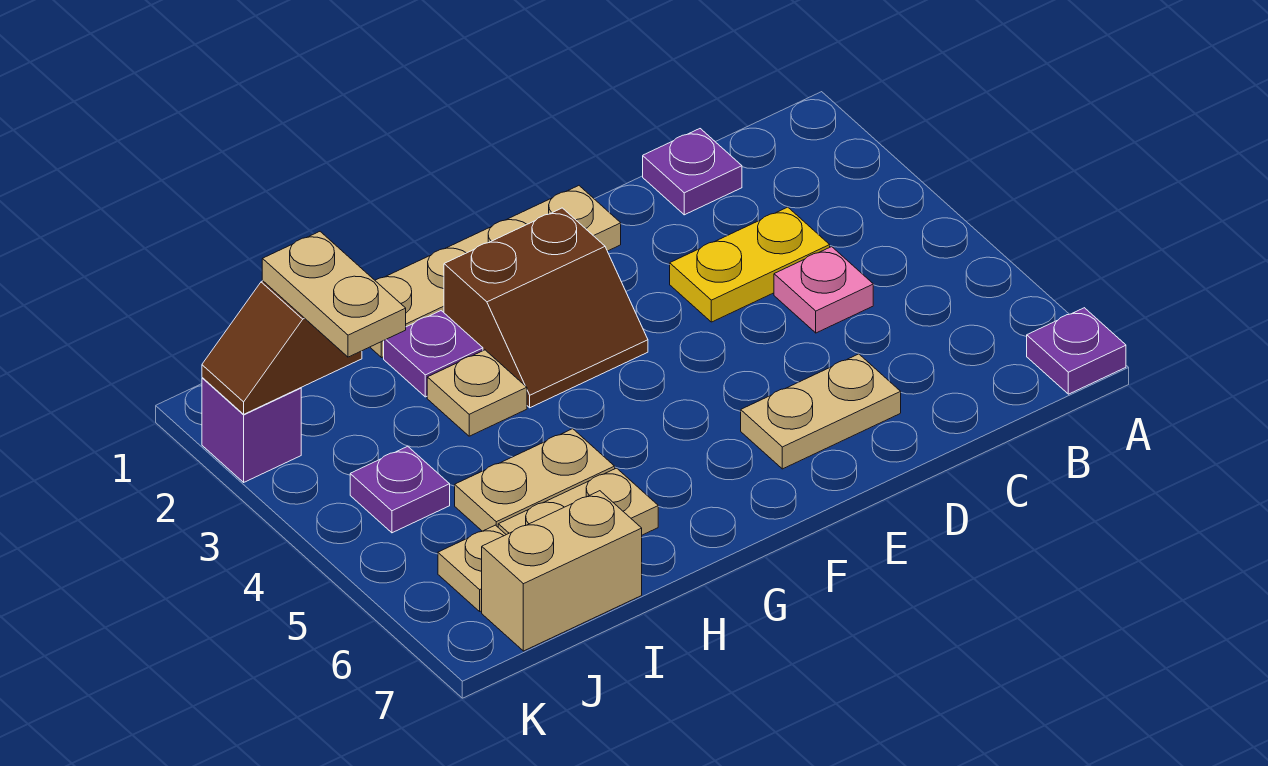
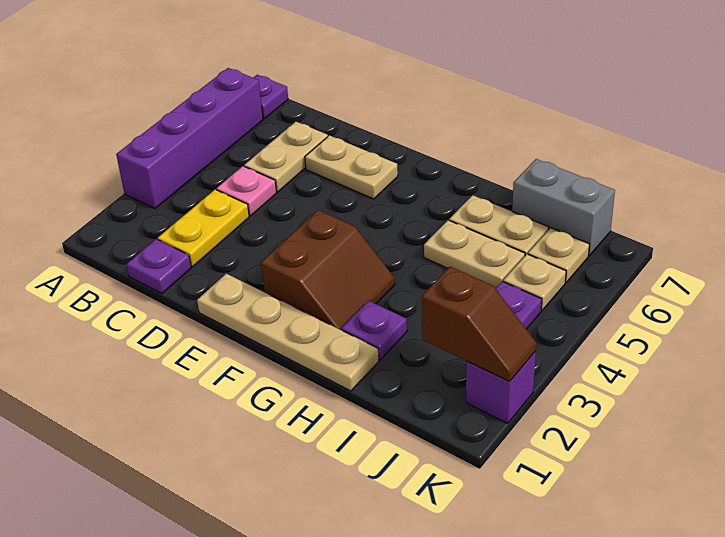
none -> purple 1x4 brick [116,68,263,209]
yellow 1x2 plate [670,207,830,322] -> yellow 1x2 plate turned to [158,190,249,267]
brown 2x2 slope [444,208,648,408] -> brown 2x2 slope turned to [261,210,395,330]
tan 1x1 plate [427,350,527,436] -> tan 1x1 plate moved to [503,254,566,311]
tan 1x2 brick [482,491,642,651] -> grey 1x2 brick [512,159,615,256]
tan 1x2 plate [262,232,406,357] -> tan 1x2 plate moved to [244,122,328,192]

